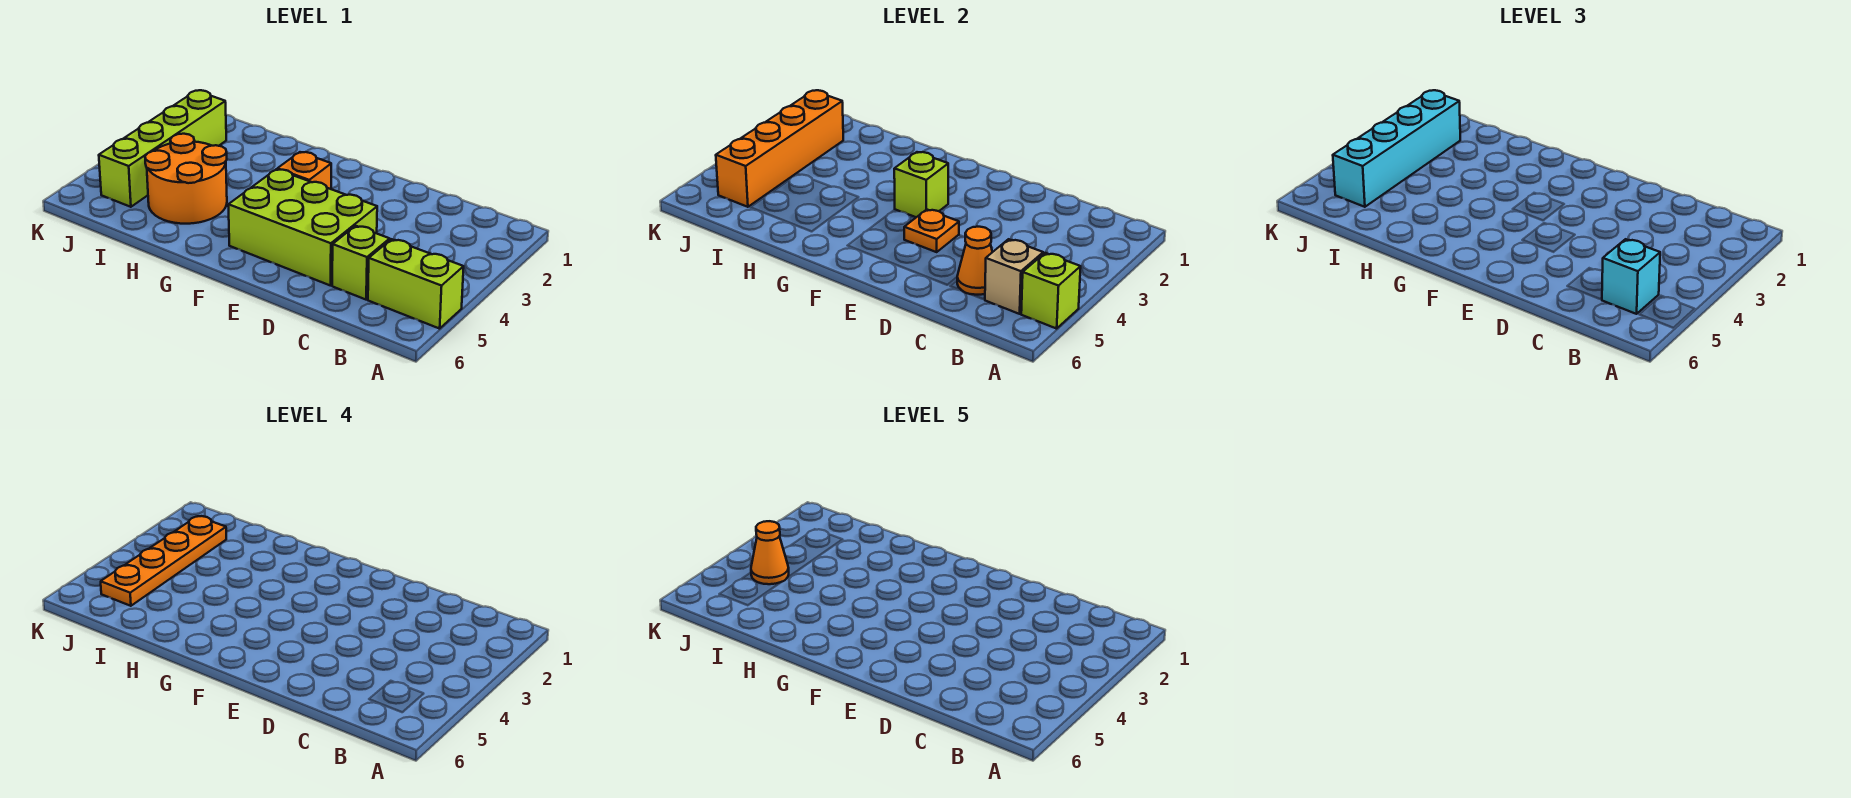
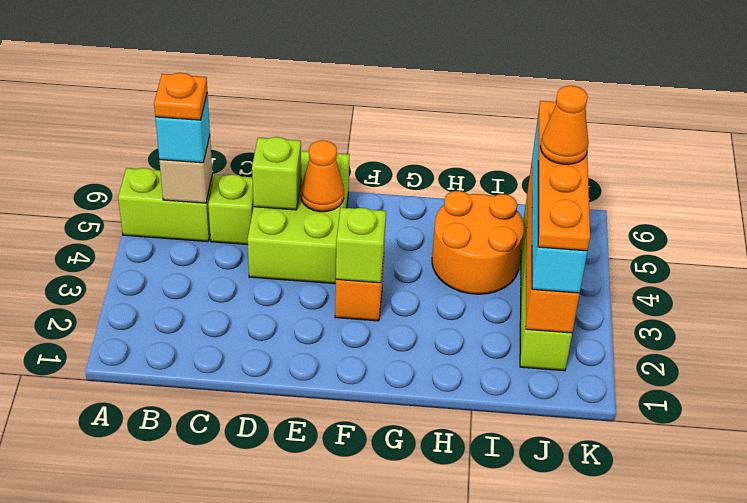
lime 1x1 brick [1021,253,1081,329] -> lime 1x1 brick moved to [252,137,301,210]
orange 1x1 cone [957,227,992,295] -> orange 1x1 cone moved to [301,140,344,212]
lime 2x3 brick [228,169,377,286] -> lime 2x3 brick turned to [247,151,350,284]
orange 1x1 plate [904,210,959,252] -> orange 1x1 plate moved to [154,73,207,120]

